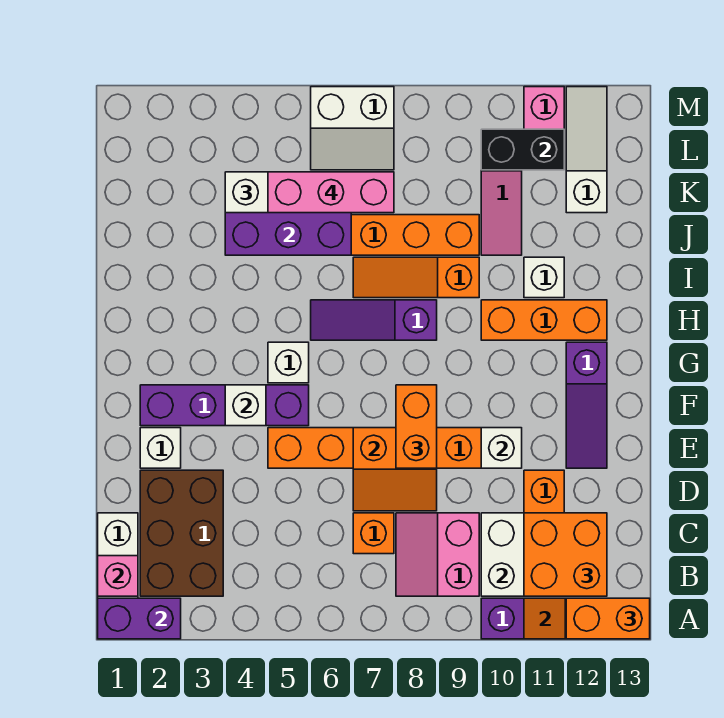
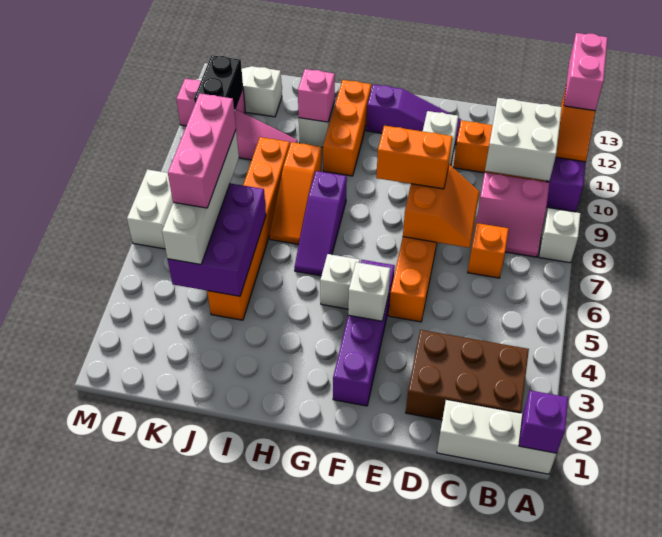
purple 1x2 brick [98,598,181,639] -> purple 1x1 brick [519,390,568,453]
orange 1x2 brick [566,598,650,639] -> pink 1x2 brick [564,33,607,111]
pink 1x1 brick [98,556,138,596] -> pink 1x1 brick moved to [298,69,335,122]
orange 2x2 brick [524,513,607,596] -> none
white 1x1 brick [140,428,181,468] -> white 1x1 brick moved to [539,208,580,263]

